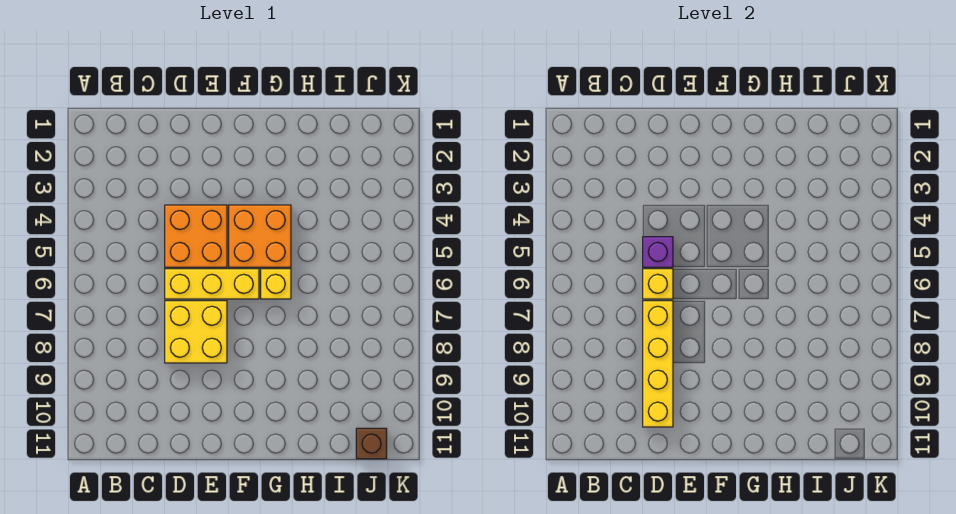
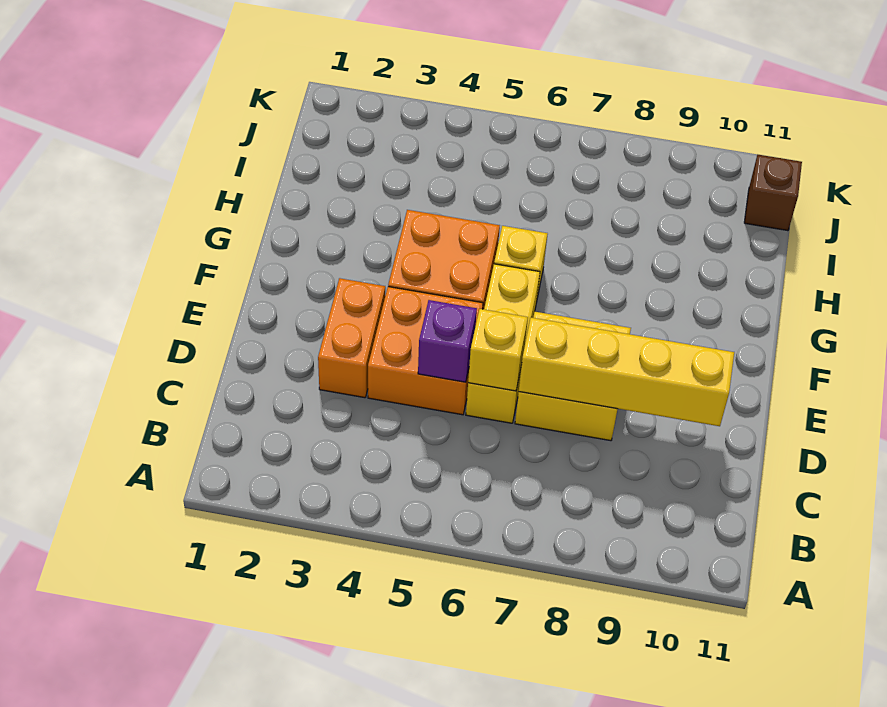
none -> orange 1x2 brick [318,278,385,398]

